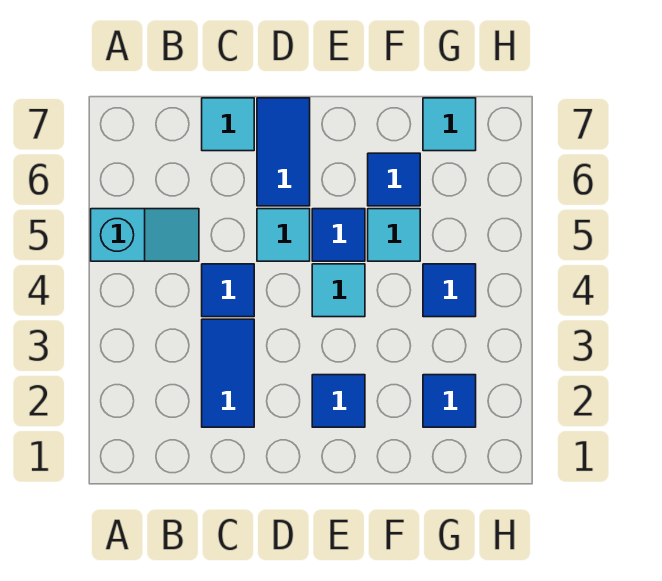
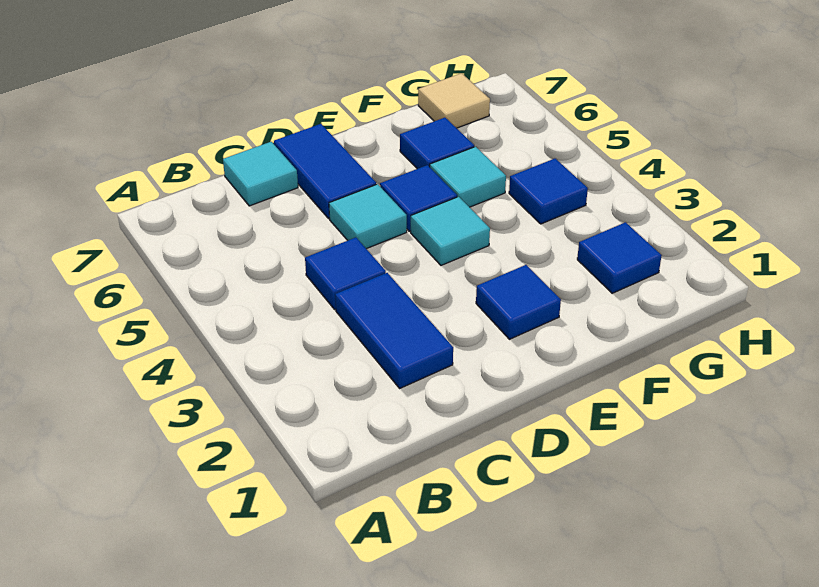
cyan 1x2 slope [91,209,199,261] -> none
cyan 1x1 tile [423,98,476,151] -> tan 1x1 tile [418,73,490,128]

